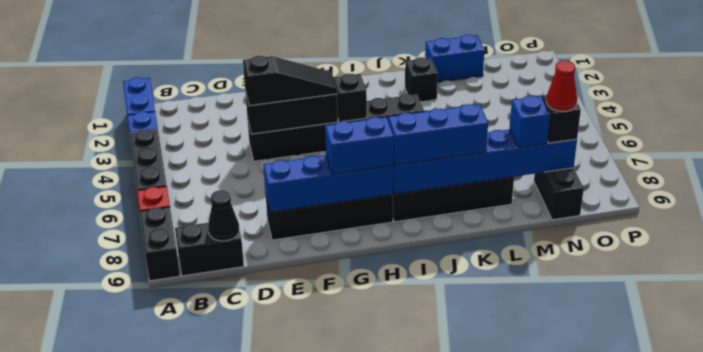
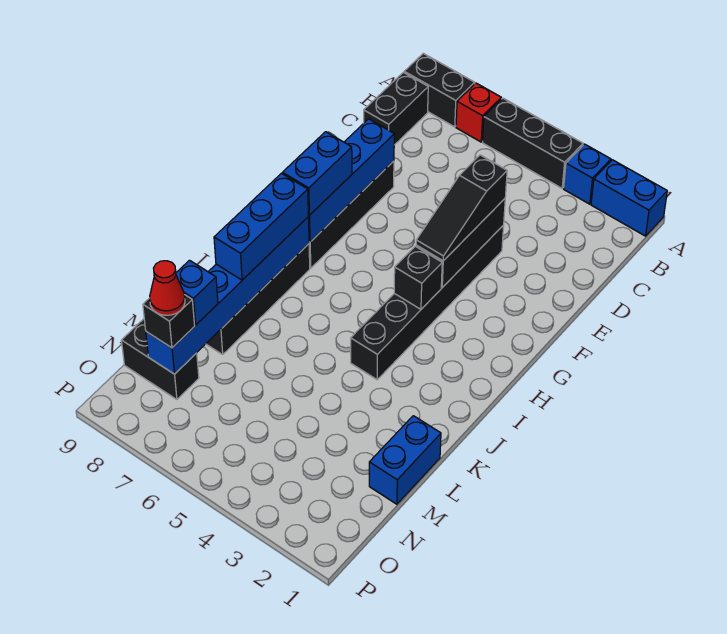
black 1x1 cone [208,190,239,241] -> none
black 1x1 brick [405,57,438,102] -> none

